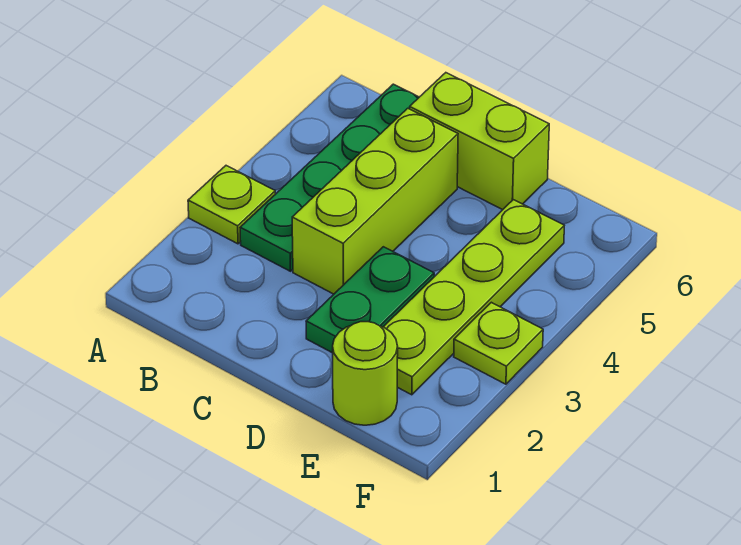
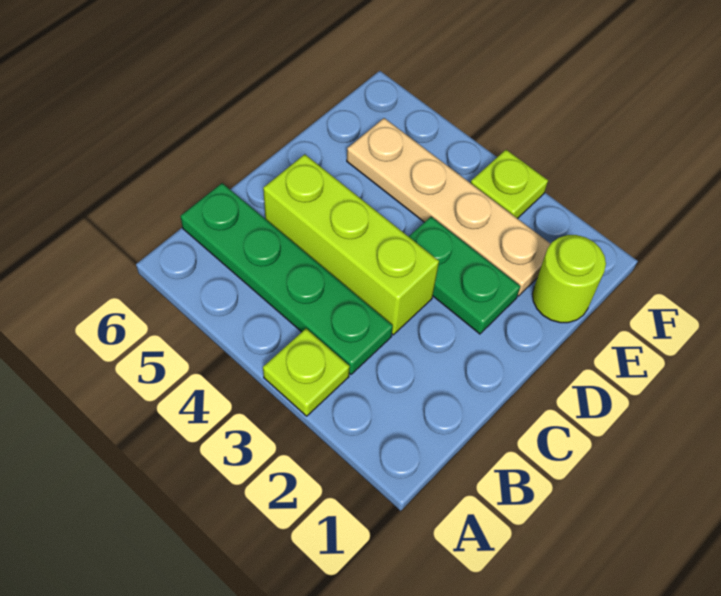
lime 1x2 brick [410,73,549,210] -> none
lime 1x4 plate [384,200,564,395] -> tan 1x4 plate [347,118,550,296]

